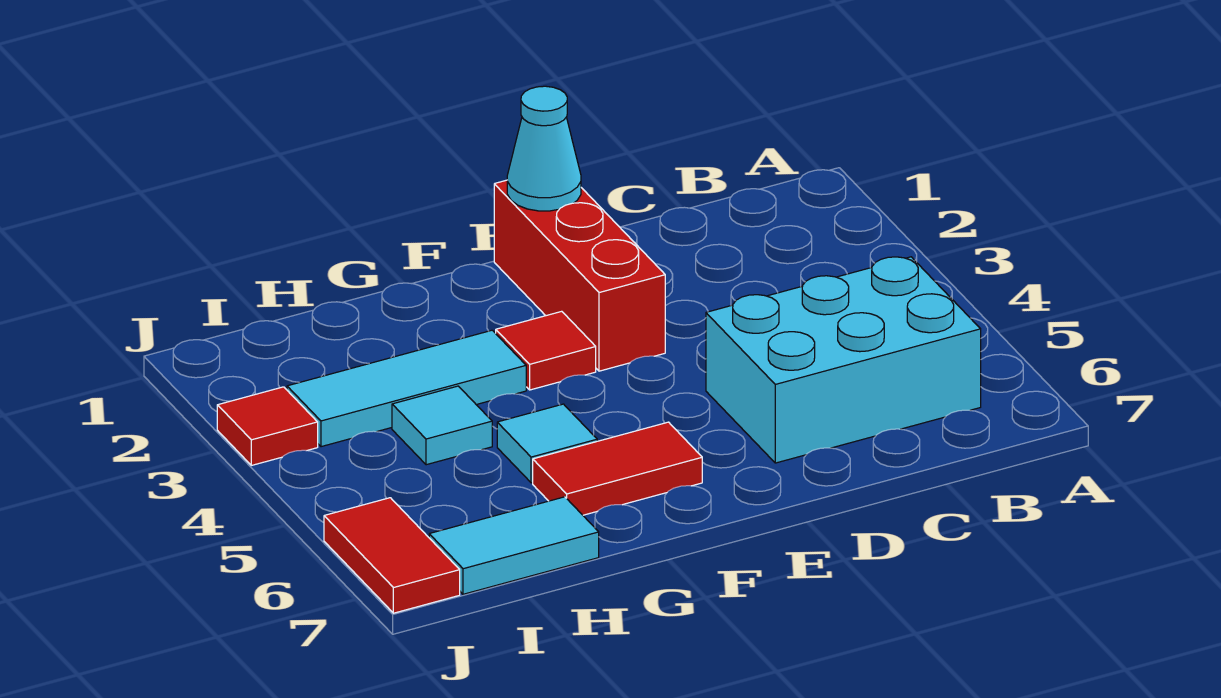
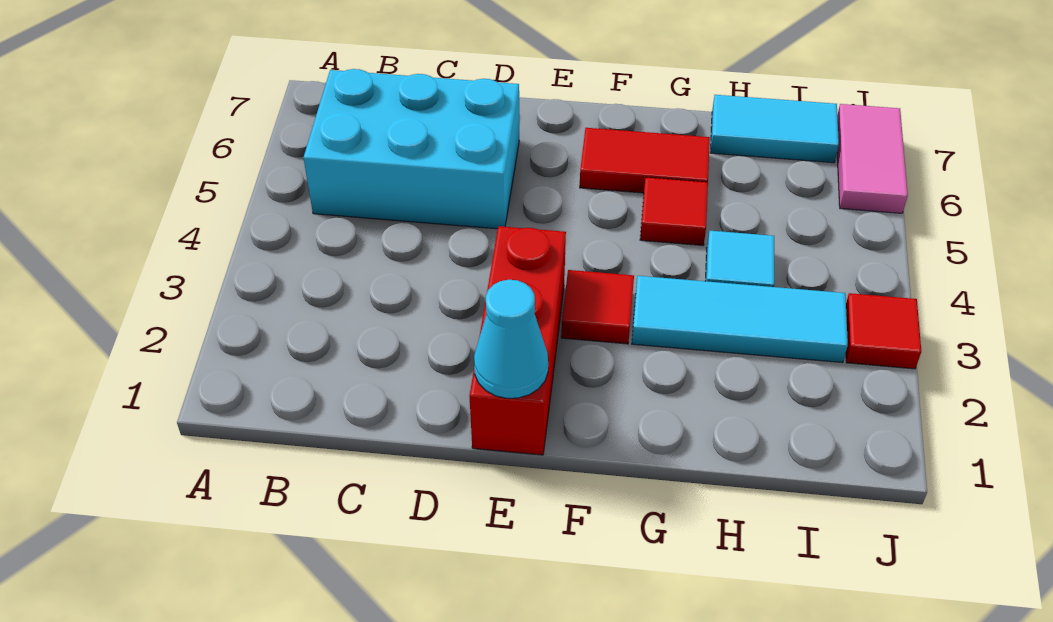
cyan 1x1 tile [497,404,597,483] -> red 1x1 tile [640,177,708,245]
red 1x2 tile [324,498,460,613] -> pink 1x2 tile [837,104,908,213]

